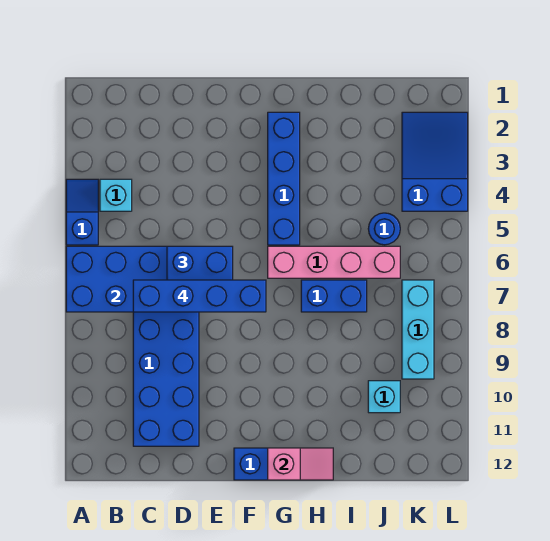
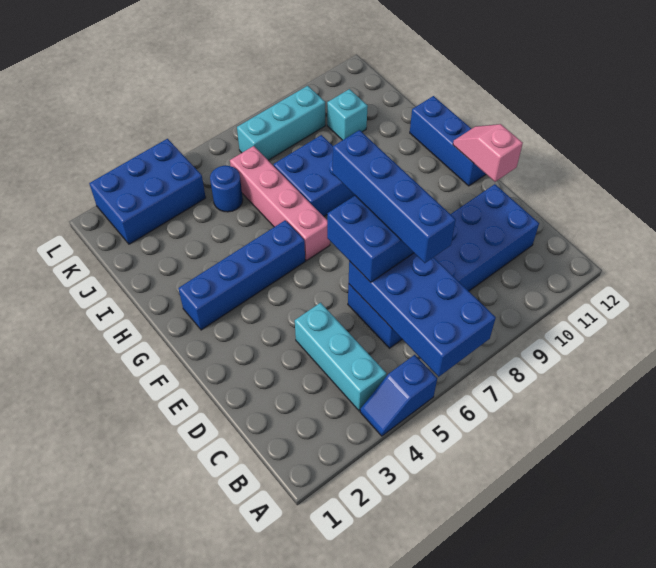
cyan 1x1 brick [100,179,132,211] -> cyan 1x3 brick [295,303,386,411]
pink 1x2 slope [268,448,333,480] -> pink 1x2 slope moved to [453,124,523,182]
blue 1x2 brick [301,280,367,312] -> blue 2x2 brick [274,135,355,216]
blue 2x3 slope [402,112,468,211] -> blue 2x3 brick [89,139,206,244]

